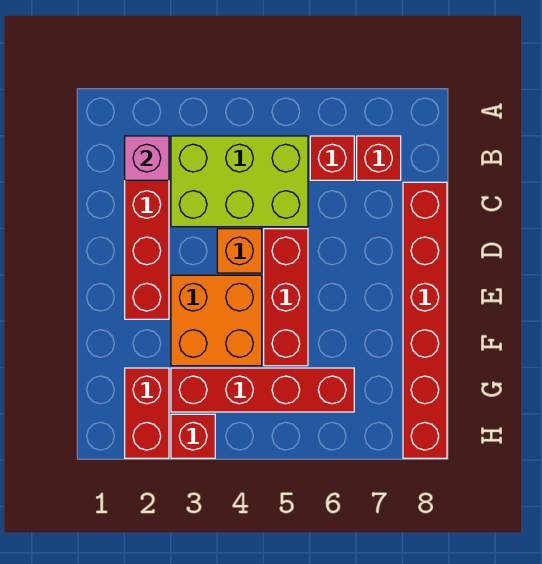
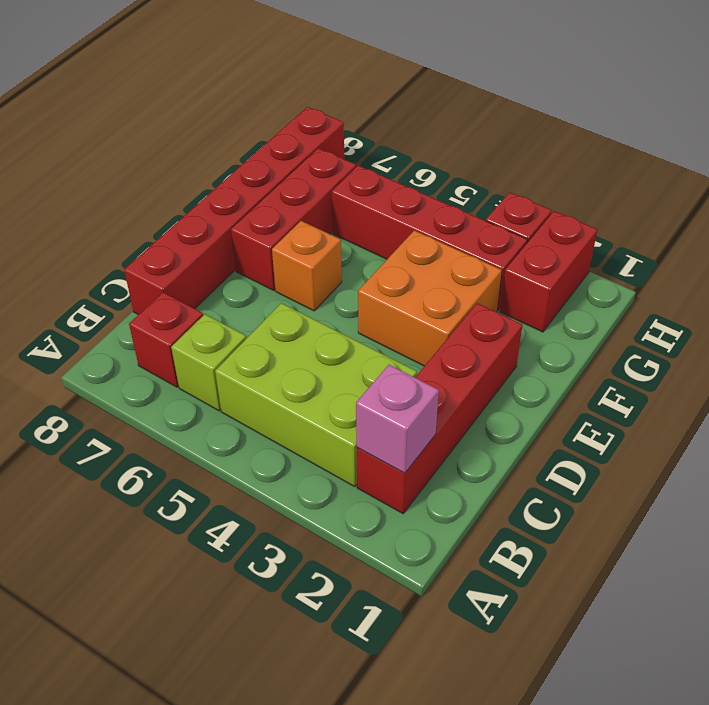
red 1x1 brick [310,136,354,180] -> lime 1x1 brick [171,314,246,411]
orange 1x1 brick [217,229,262,273] -> orange 1x1 brick moved to [272,221,342,311]
red 1x3 brick [264,229,308,366] -> red 1x3 brick moved to [231,148,356,290]

